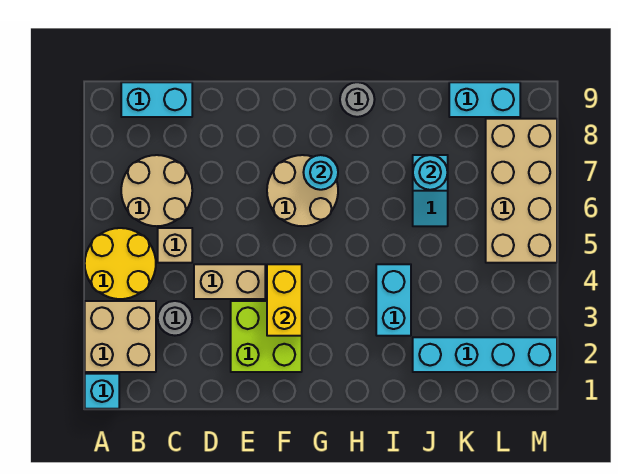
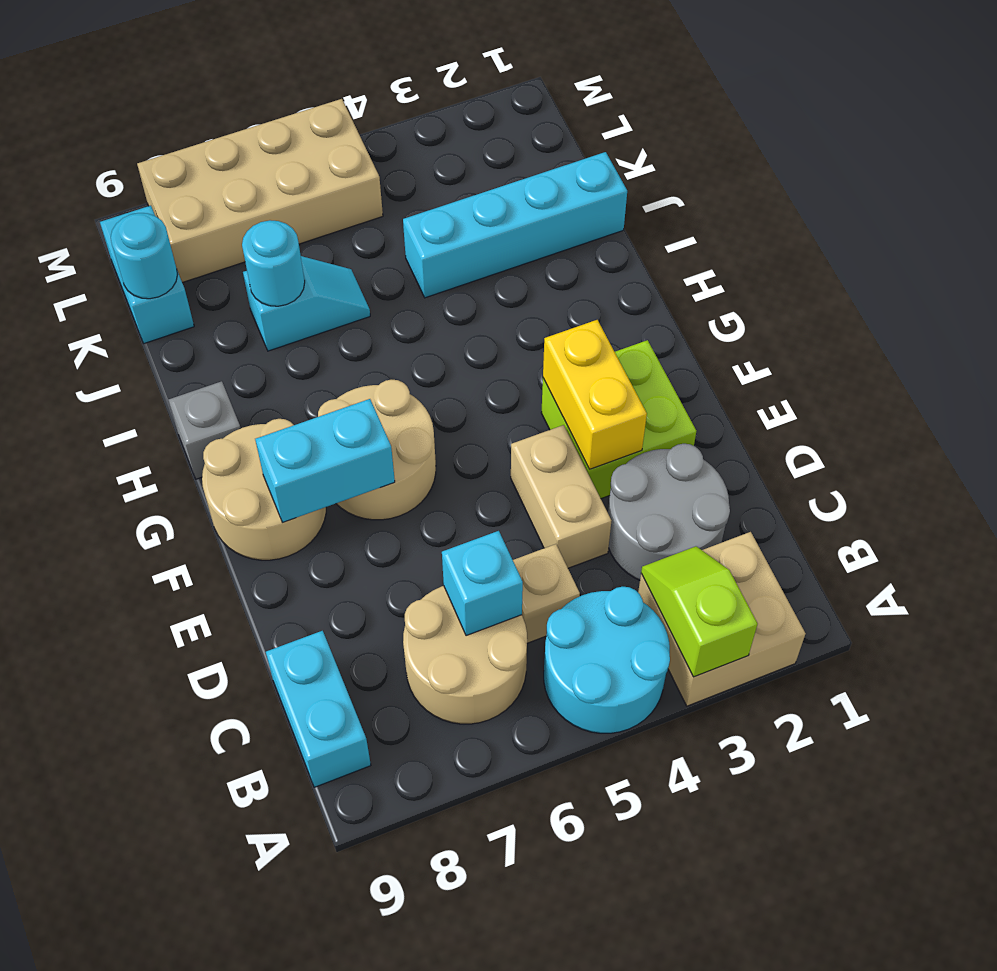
cyan 1x1 brick [85,374,119,409] -> cyan 1x1 brick moved to [442,531,523,636]
none -> lime 1x2 slope [641,546,758,677]
yellow 2x2 round brick [85,228,156,299] -> cyan 2x2 round brick [544,587,670,733]
grey 1x1 round brick [158,301,192,336] -> grey 2x2 round brick [608,444,730,580]
yellow 1x2 brick [267,264,302,336] -> yellow 1x2 brick turned to [543,320,647,470]
none -> tan 2x2 round brick [202,419,326,560]
cyan 1x1 round brick [303,155,338,190] -> cyan 1x1 round brick moved to [111,213,177,299]
grey 1x1 round brick [340,82,375,117] -> grey 1x1 brick [168,381,241,479]
cyan 1x2 brick [376,264,411,336] -> cyan 1x2 brick moved to [255,399,395,522]
cyan 1x4 brick [413,337,557,372] -> cyan 1x4 brick turned to [403,152,627,298]

